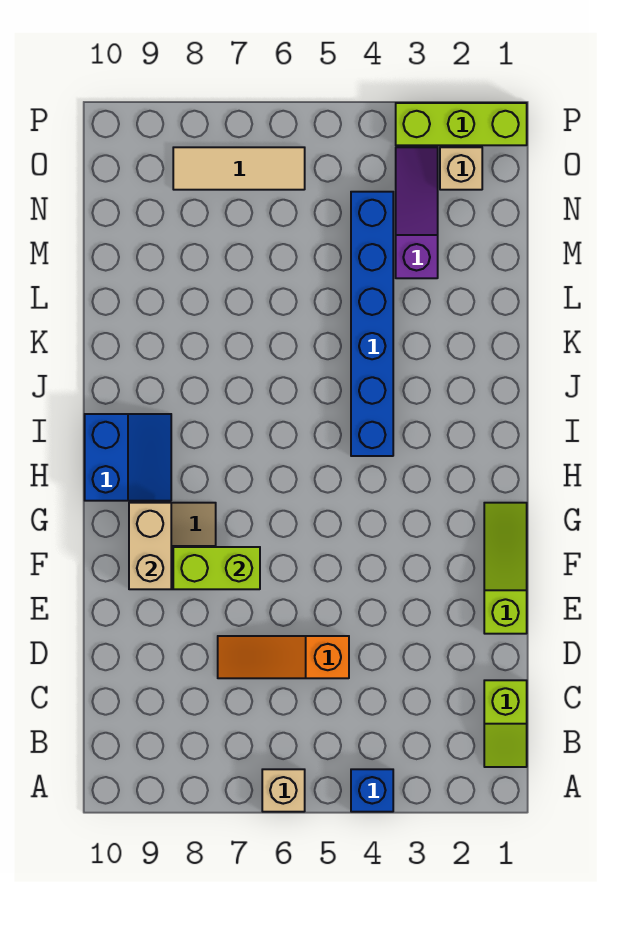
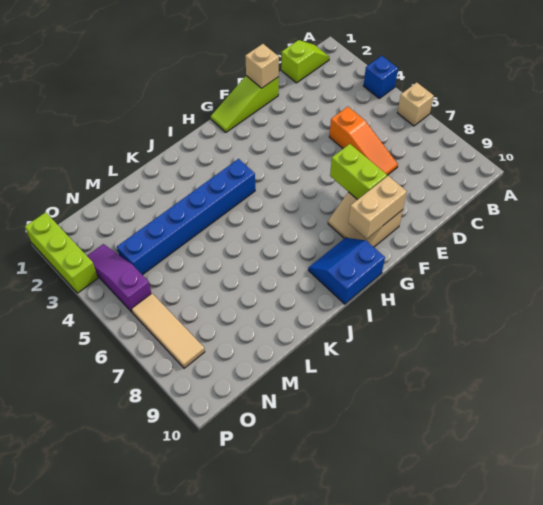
purple 1x3 slope [396,147,438,278] -> purple 1x3 slope turned to [87,244,152,312]
tan 1x1 brick [440,147,482,190] -> tan 1x1 brick moved to [245,44,279,88]

